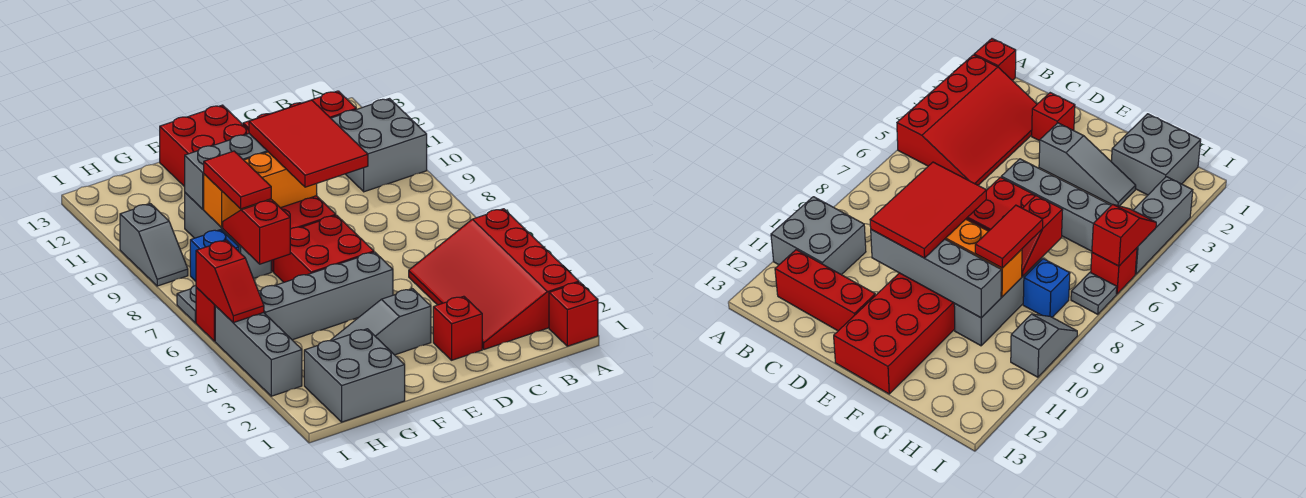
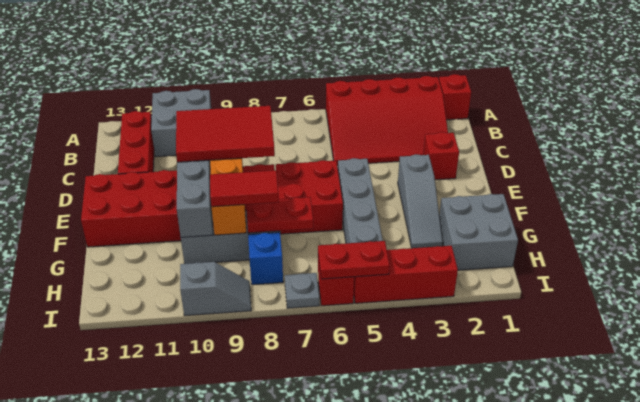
red 1x2 slope [223,200,290,264] -> red 1x2 plate [246,197,313,233]
grey 1x3 brick [215,306,302,396] -> red 1x3 brick [354,246,458,303]
red 1x2 slope [196,240,264,323] -> red 1x2 plate [318,241,390,279]

